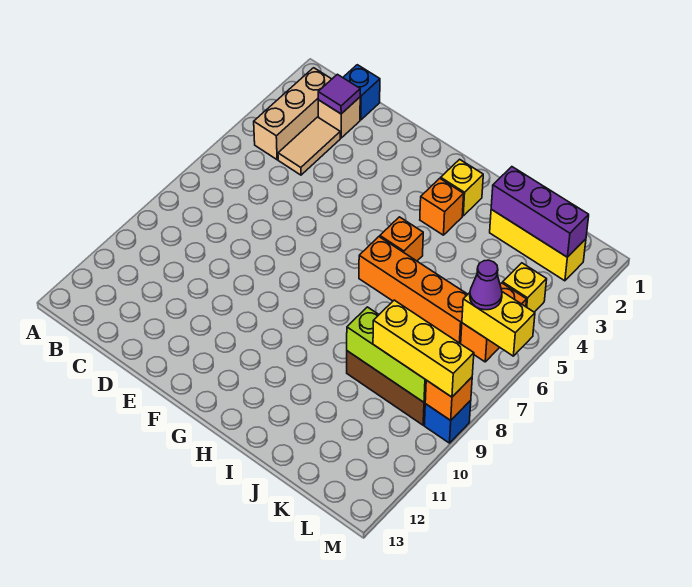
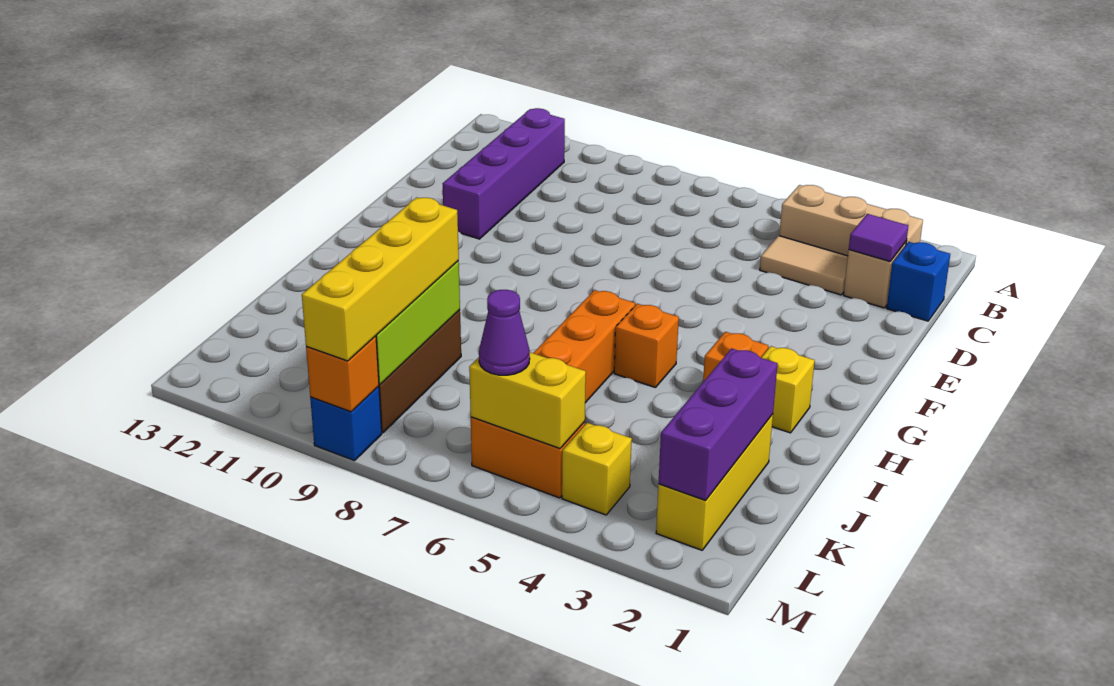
none -> purple 1x4 brick [442,108,565,239]
yellow 1x3 brick [373,300,474,397] -> yellow 1x4 brick [302,197,459,361]
yellow 1x2 brick [462,292,535,356] -> yellow 1x2 brick turned to [469,352,586,448]

